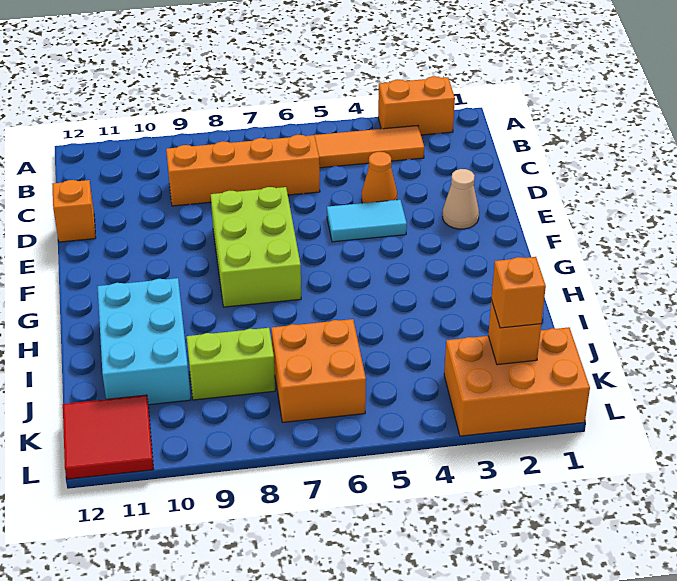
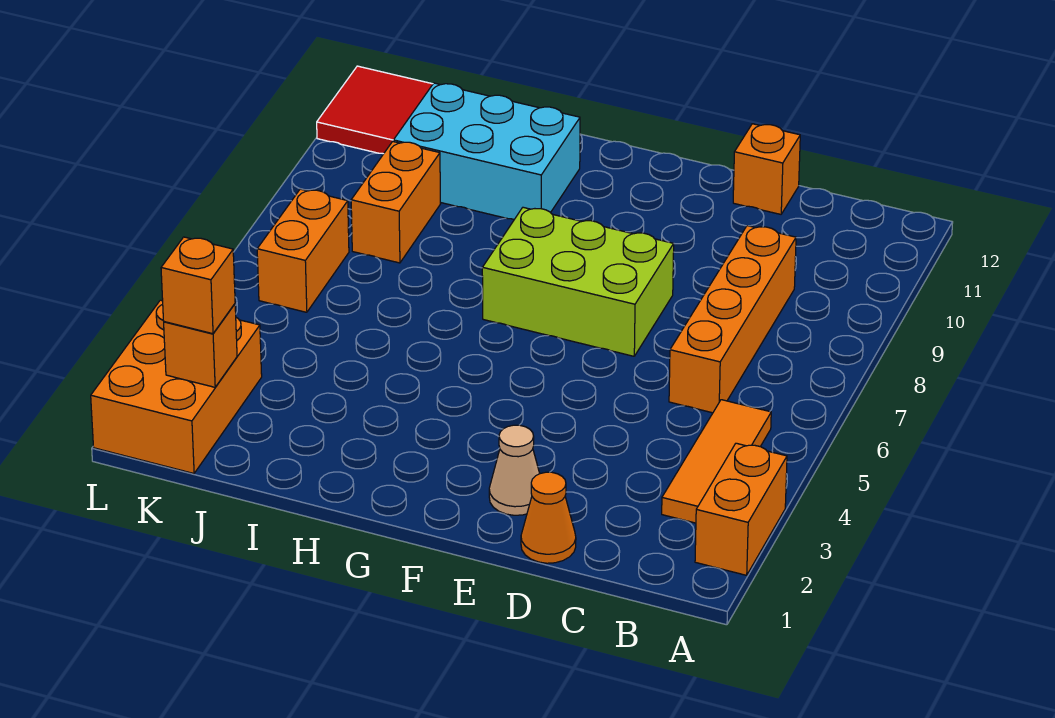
orange 1x1 cone [362,152,397,203] -> orange 1x1 cone moved to [521,472,576,563]
cyan 1x2 tile [327,200,407,242] -> none
orange 2x2 brick [271,319,366,422] -> orange 1x2 brick [257,189,349,312]
lime 1x2 brick [187,328,275,400] -> orange 1x2 brick [351,141,440,263]

